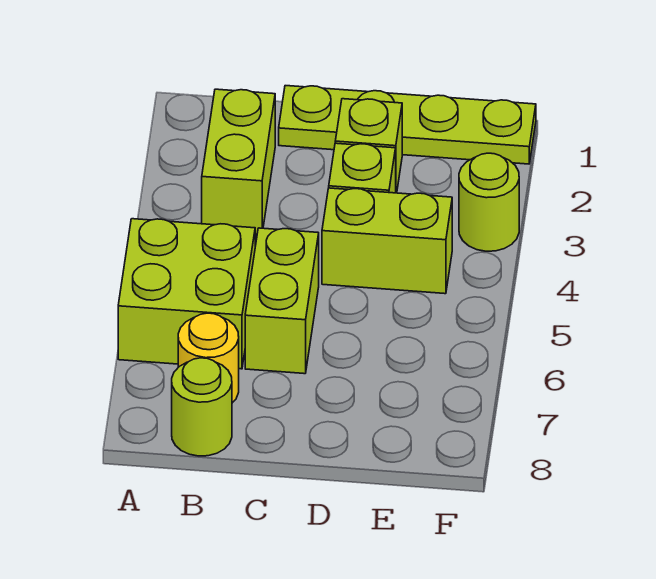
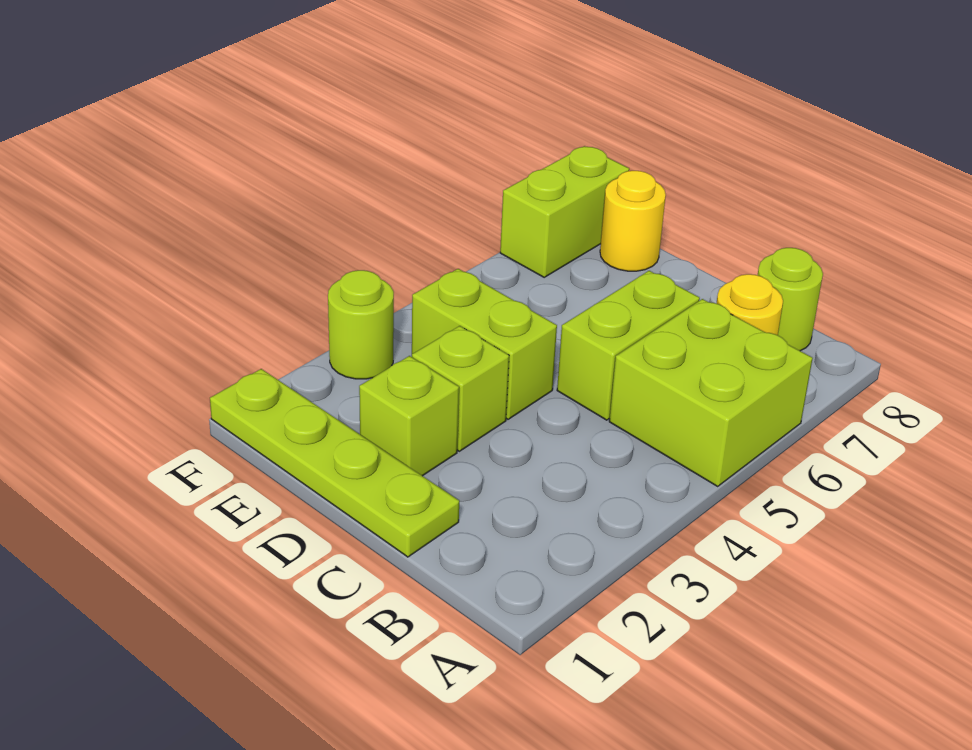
lime 1x2 brick [202,89,275,234] -> lime 1x2 brick moved to [500,146,629,277]
none -> yellow 1x1 round brick [600,171,666,271]

